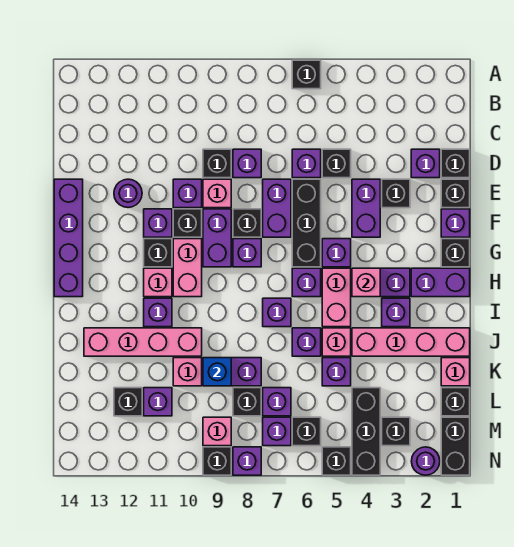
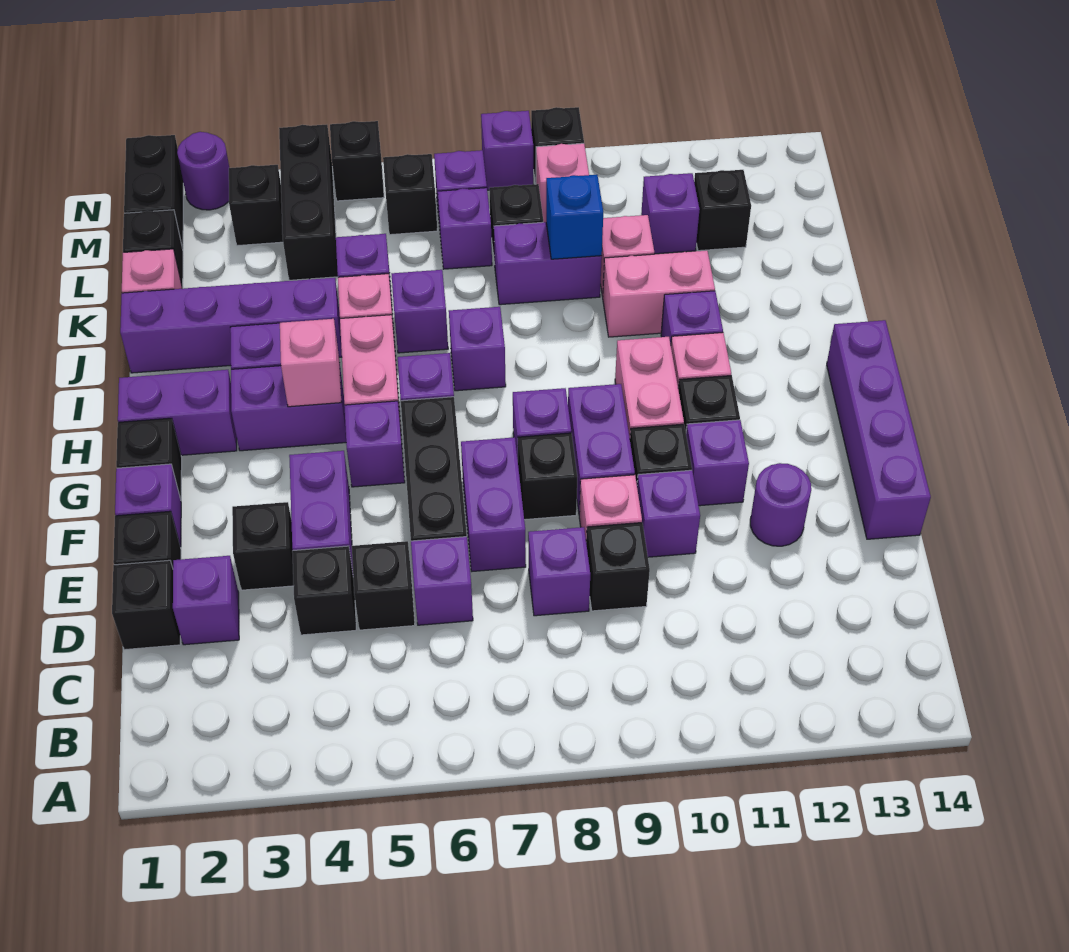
black 1x1 brick [292,60,321,89] -> black 1x1 brick moved to [292,546,356,635]
pink 1x4 brick [352,328,470,356] -> purple 1x4 brick [120,278,342,373]
pink 1x4 brick [84,328,202,356] -> pink 1x2 brick [603,250,715,337]

